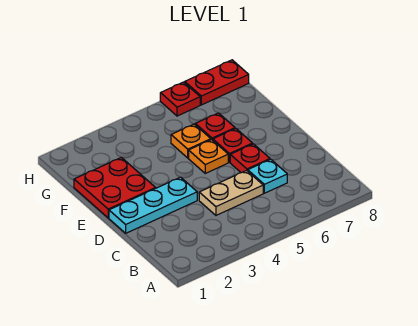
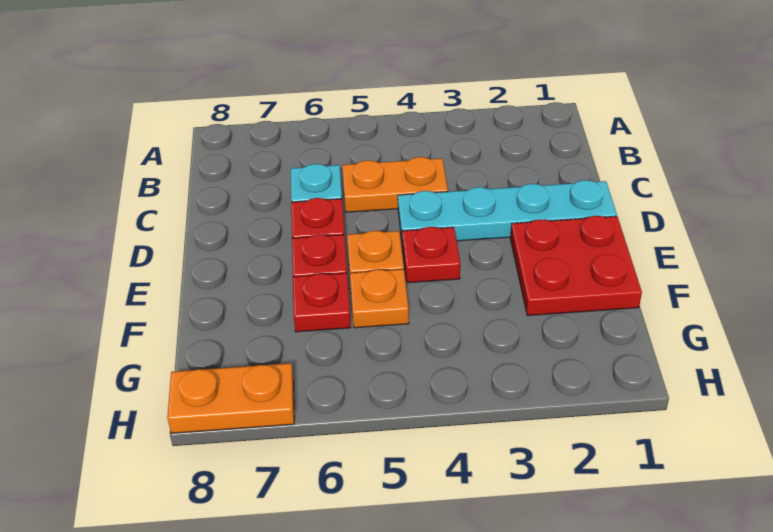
tan 1x2 plate [199,171,263,215] -> orange 1x2 plate [342,157,448,212]
cyan 1x3 plate [109,177,197,233] -> cyan 1x4 plate [398,180,617,241]
red 1x1 plate [160,82,200,116] -> red 1x1 plate moved to [402,227,460,283]
red 1x2 plate [185,60,249,105] -> orange 1x2 plate [167,363,294,433]

